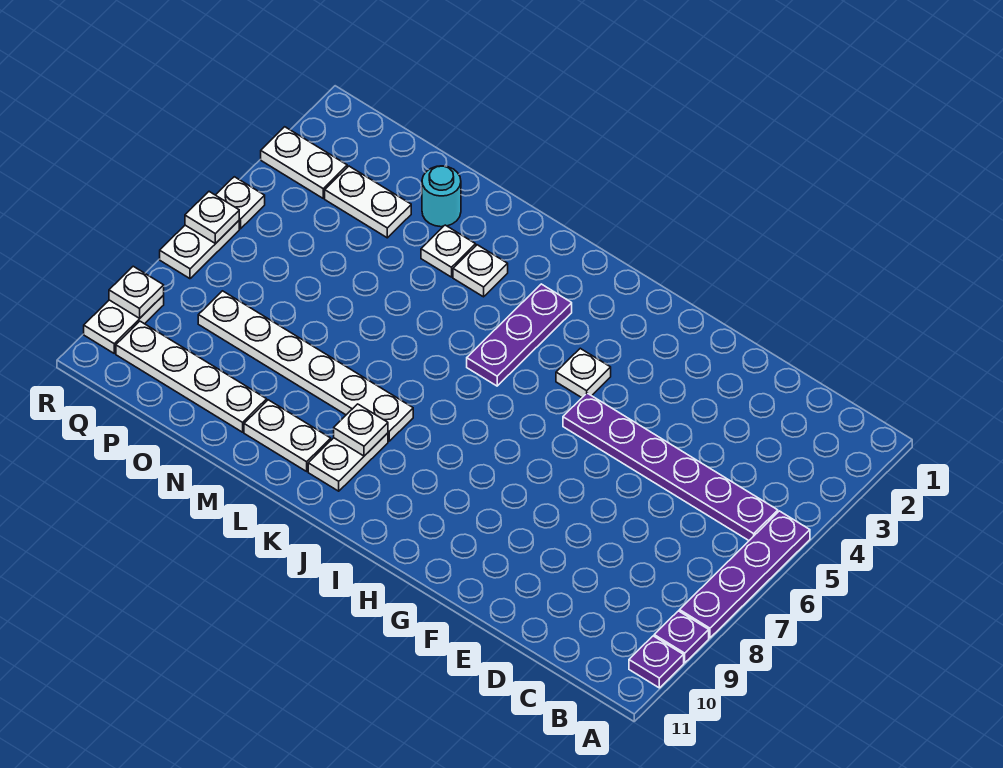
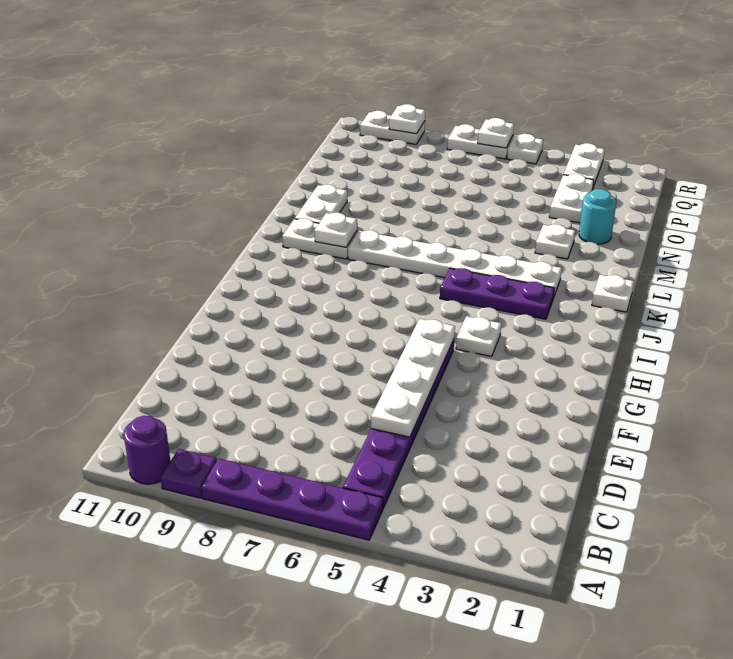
purple 1x1 plate [629,636,684,688] -> purple 1x1 round brick [124,416,170,484]
white 1x6 plate [198,291,413,441] -> white 1x6 plate turned to [348,230,562,298]
white 1x1 plate [453,245,508,297] -> white 1x1 plate moved to [592,275,634,312]
white 1x4 plate [116,321,267,432] -> white 1x4 plate moved to [371,319,455,437]

